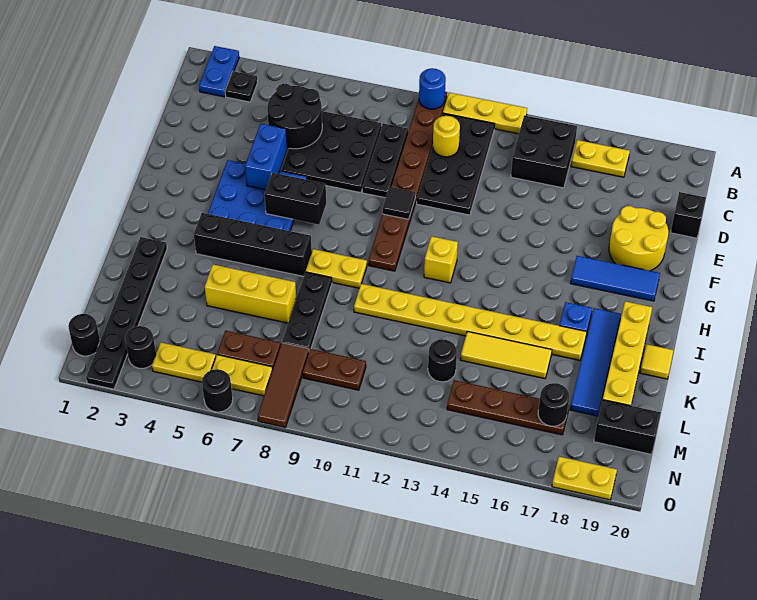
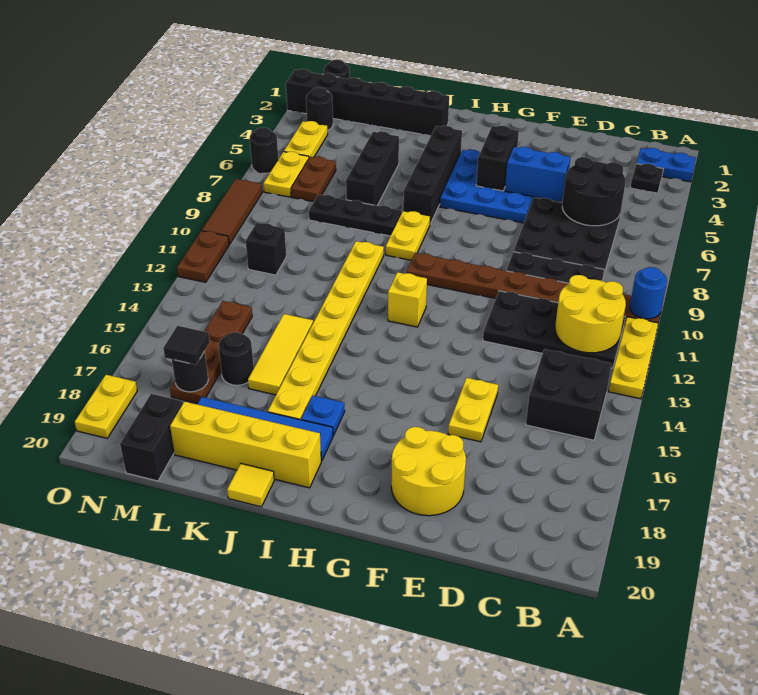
yellow 1x2 plate [571,140,630,177] -> yellow 1x2 plate moved to [448,378,498,442]
yellow 1x1 round brick [433,116,460,157] -> yellow 2x2 round brick [555,275,626,353]
black 1x1 brick [671,192,706,238] -> black 1x1 brick moved to [246,223,286,275]
black 1x1 tile [383,187,415,219] -> black 1x1 tile moved to [163,326,210,365]
black 1x2 brick [265,173,326,225] -> black 1x2 brick moved to [476,126,519,191]
blue 1x3 tile [571,256,660,301] -> none
black 1x6 plate [86,237,167,389] -> black 1x6 brick [286,69,449,135]
yellow 1x3 brick [205,264,296,323] -> black 1x3 brick [346,131,399,206]
black 1x1 round brick [428,339,457,382] -> black 1x1 round brick moved to [218,332,254,385]
brown 1x3 tile [258,343,309,427] -> brown 1x3 tile turned to [202,179,262,244]
brown 1x2 plate [303,349,366,390] -> brown 1x2 plate moved to [177,231,229,282]

